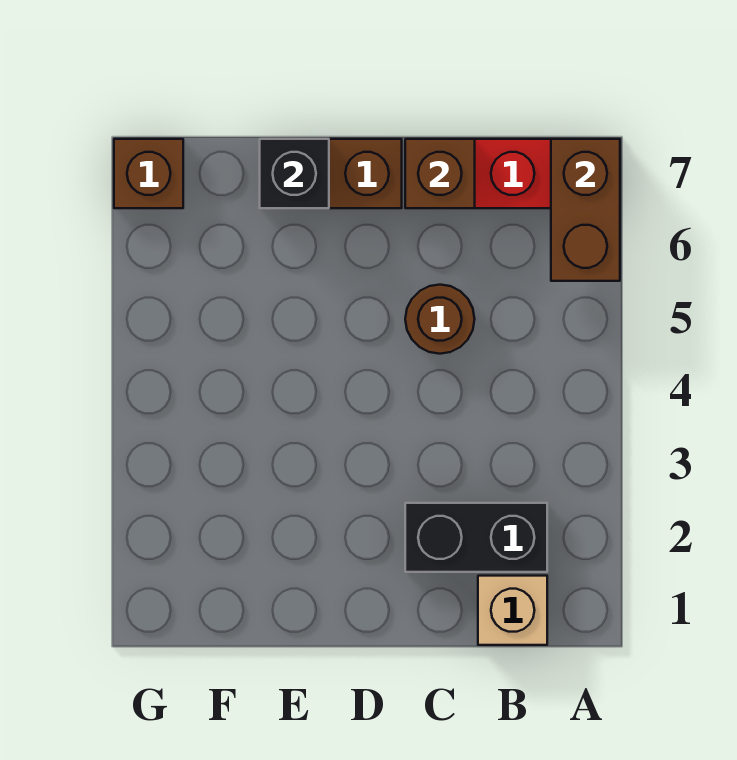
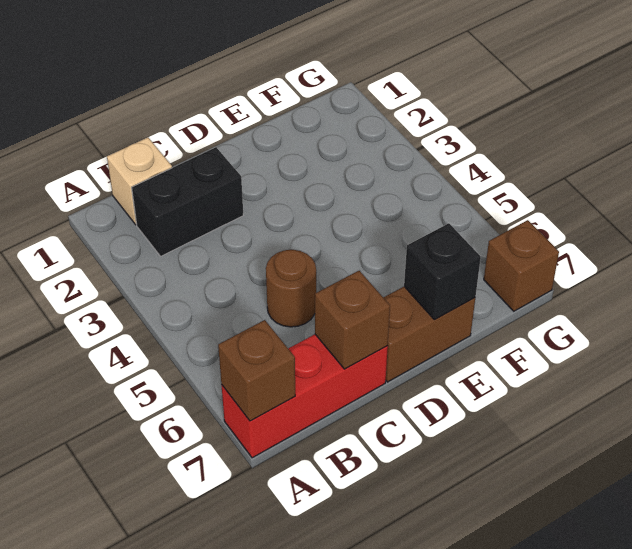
brown 1x2 brick [551,139,620,281] -> brown 1x1 brick [218,320,295,421]

